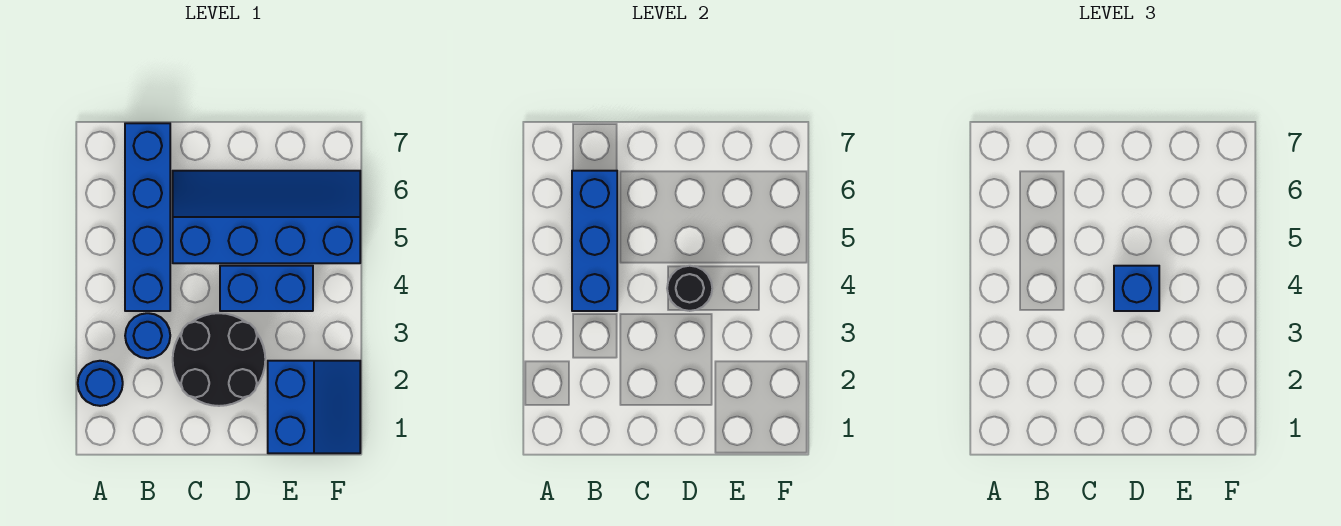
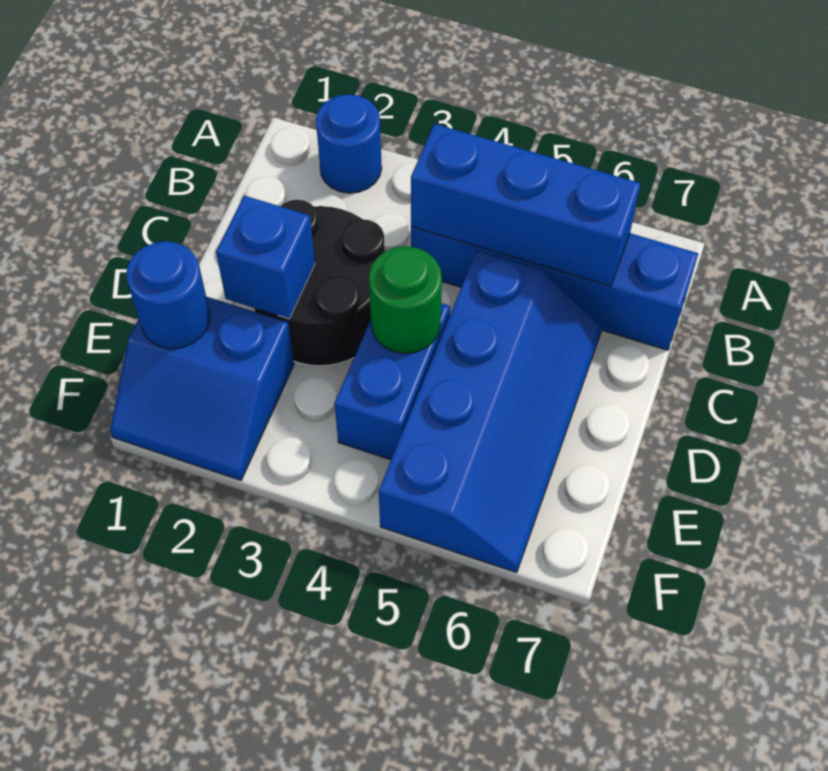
blue 1x1 round brick [125,313,170,358] -> blue 1x1 round brick moved to [127,241,210,349]
black 1x1 round brick [667,266,712,311] -> green 1x1 round brick [369,246,442,354]
blue 1x1 brick [1114,266,1159,311] -> blue 1x1 brick moved to [216,196,315,319]

